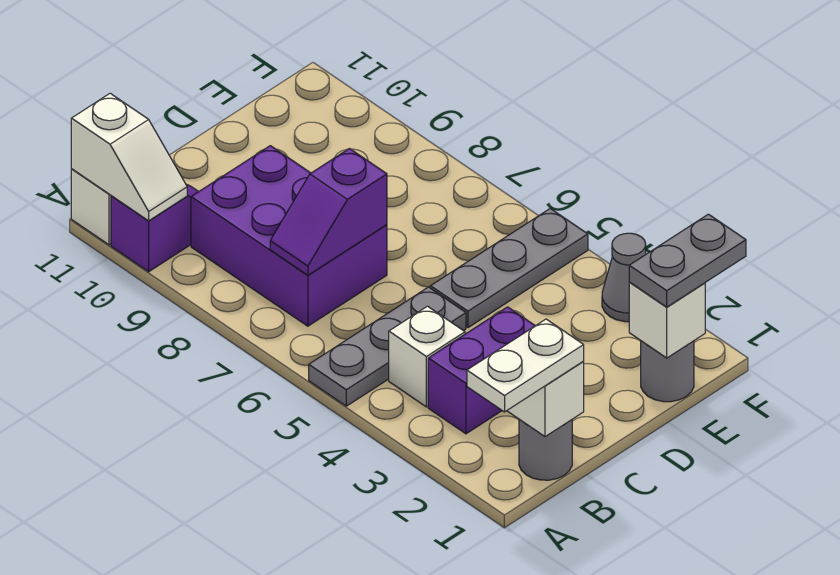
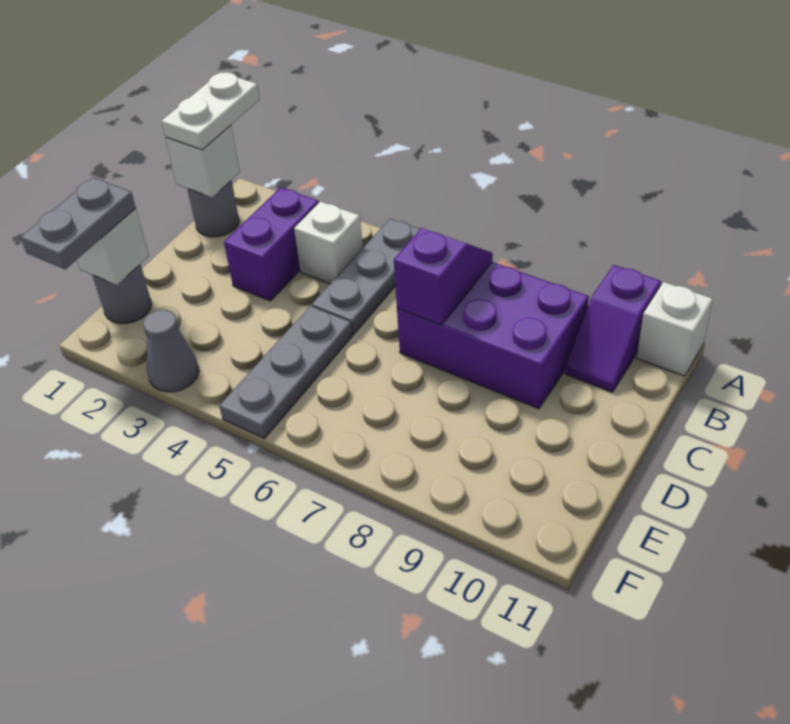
white 1x2 slope [71,93,187,221] -> none

